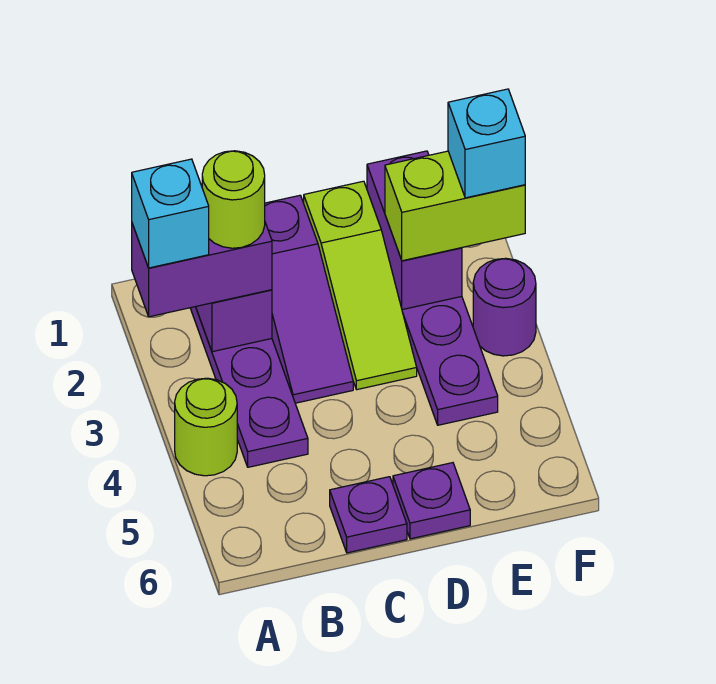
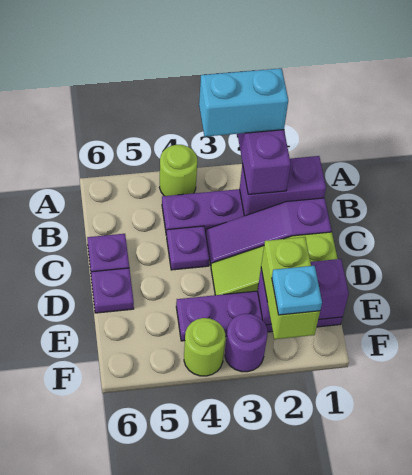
cyan 1x1 brick [132,159,209,268] -> cyan 1x2 brick [199,68,288,137]
lime 1x1 round brick [202,151,265,248] -> lime 1x1 round brick moved to [184,318,225,376]
none -> purple 1x1 plate [167,226,209,270]
cyan 1x1 brick [448,89,525,198] -> cyan 1x1 plate [272,266,322,315]

